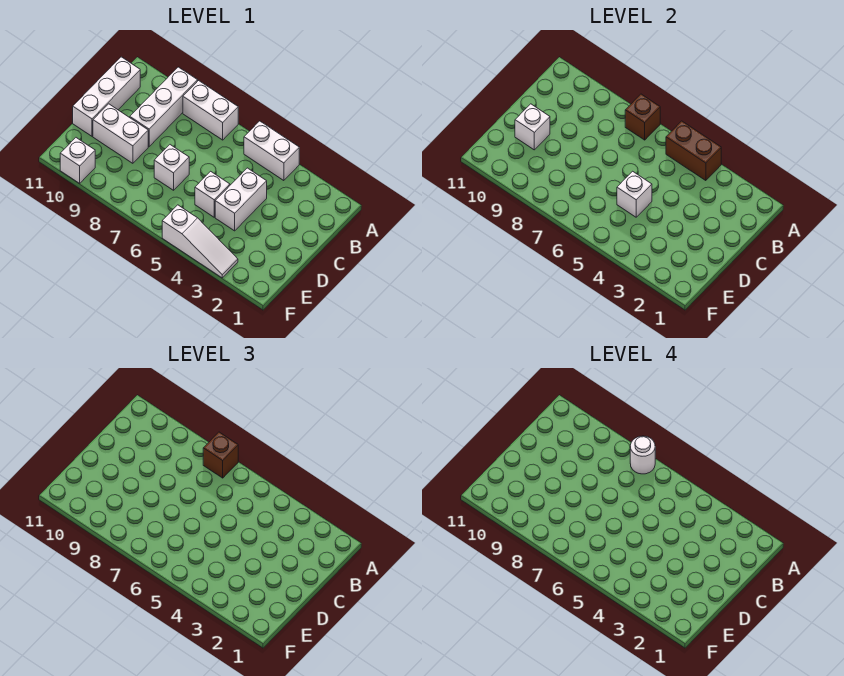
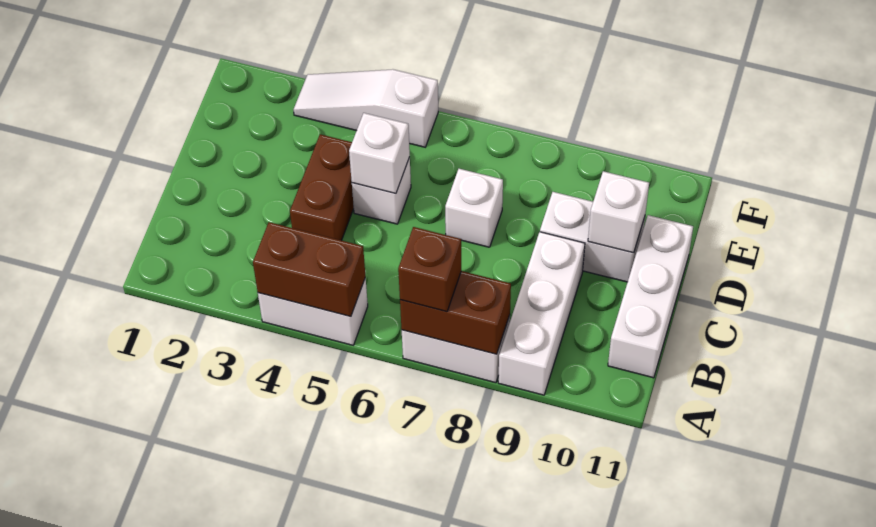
brown 1x1 brick [625,94,660,140] -> brown 1x2 brick [400,271,511,354]
white 1x1 round brick [630,436,655,474] -> none
white 1x2 brick [215,168,267,231] -> brown 1x2 brick [290,134,354,240]
white 1x1 brick [60,138,95,183] -> none

